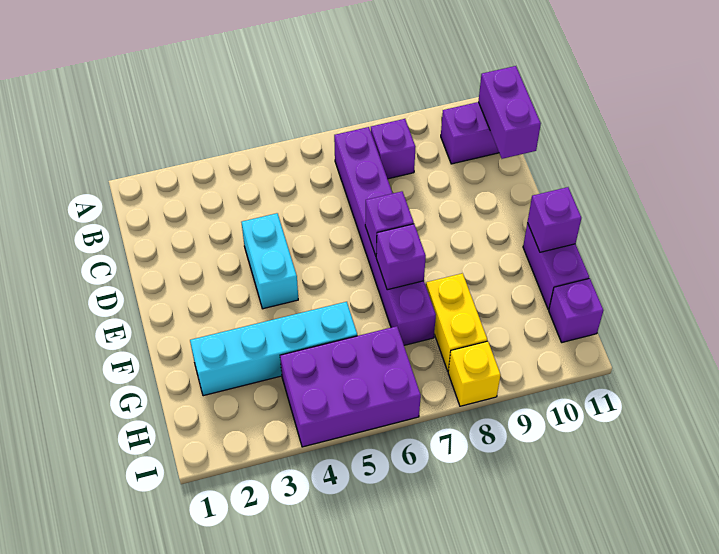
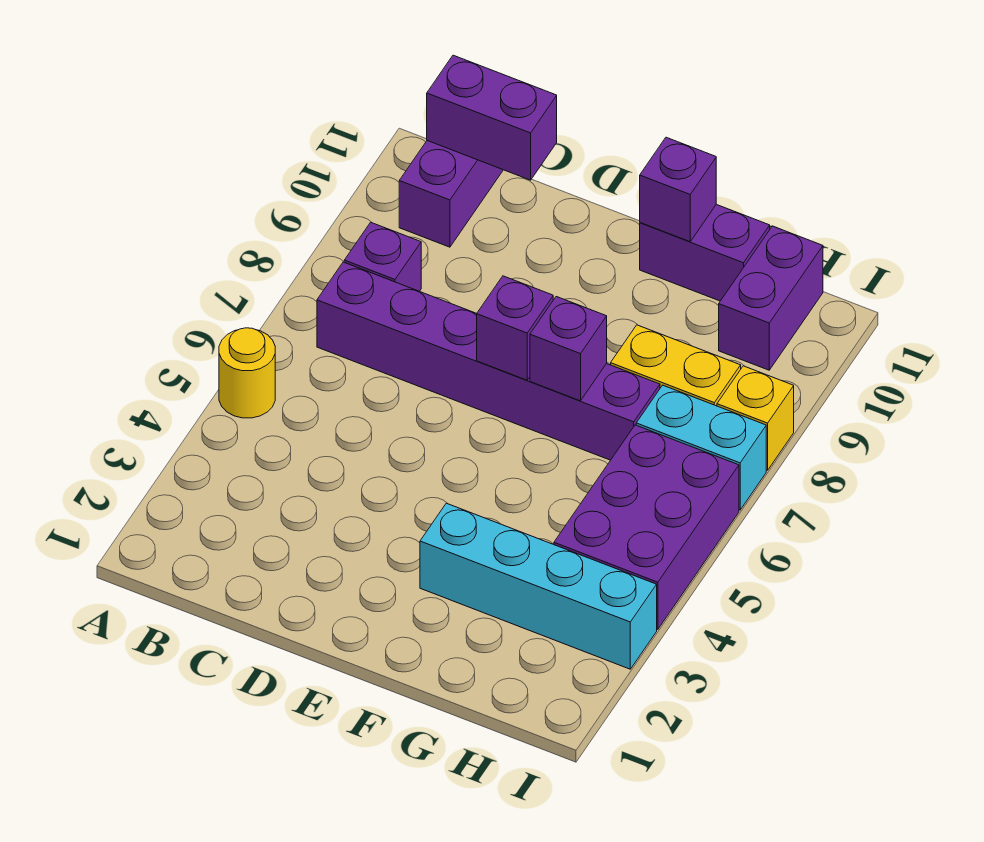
none -> yellow 1x1 round brick [219,328,275,418]
cyan 1x2 brick [242,213,298,309] -> cyan 1x2 brick moved to [636,385,766,510]
cyan 1x4 brick [190,302,357,396] -> cyan 1x4 brick turned to [420,503,657,669]
purple 1x1 brick [549,278,603,342] -> purple 1x2 brick [719,226,823,370]

